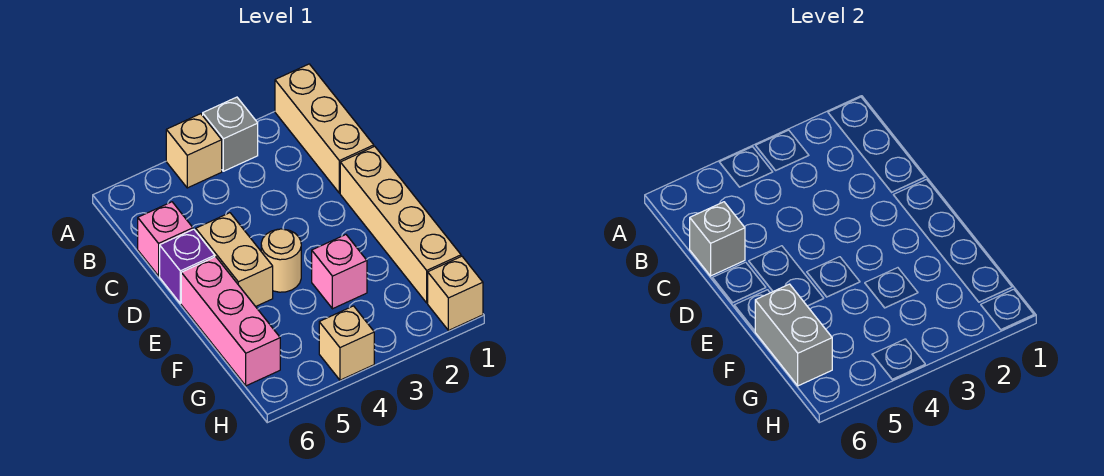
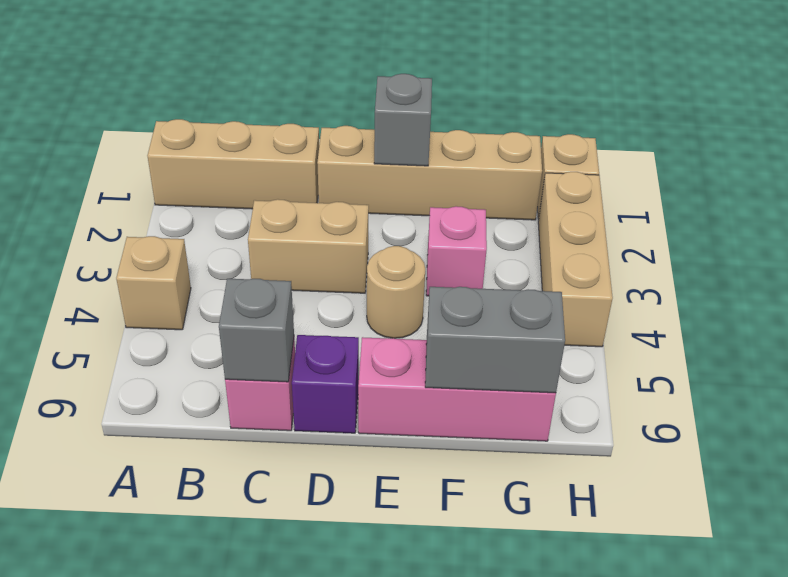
grey 1x1 brick [203,97,258,171] -> grey 1x1 brick moved to [374,74,432,166]
tan 1x2 brick [196,213,273,307] -> tan 1x2 brick moved to [248,199,369,293]
tan 1x1 brick [319,306,374,380] -> tan 1x3 brick [538,172,613,347]

